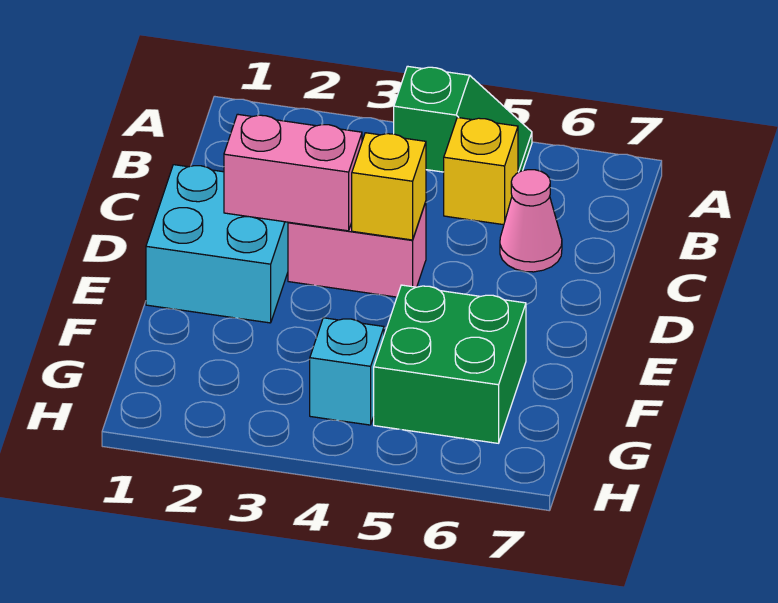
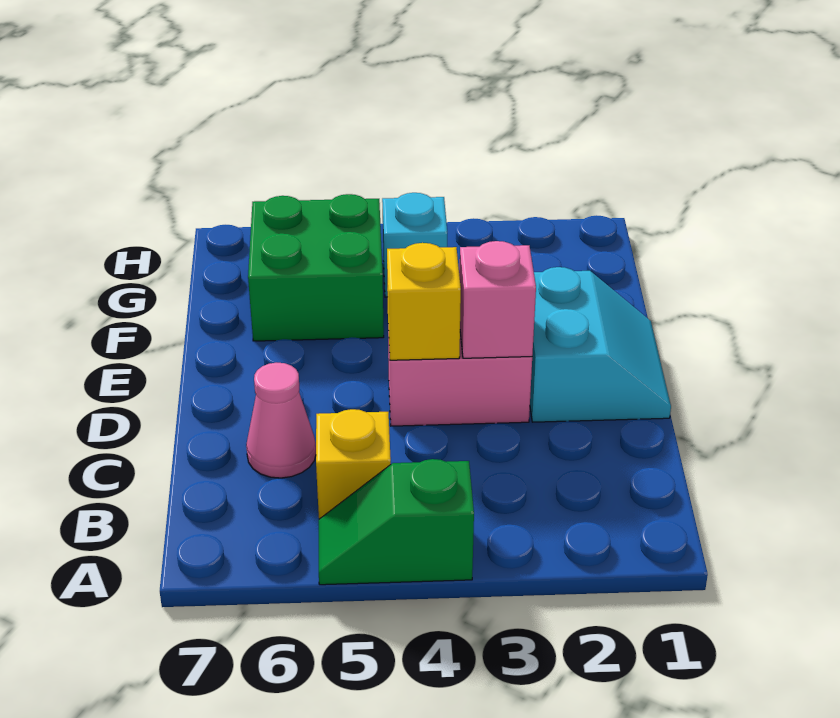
cyan 2x2 brick [146,165,288,323] -> cyan 2x2 slope [530,267,671,422]
pink 1x2 brick [224,114,362,231] -> pink 1x1 brick [459,241,536,358]

